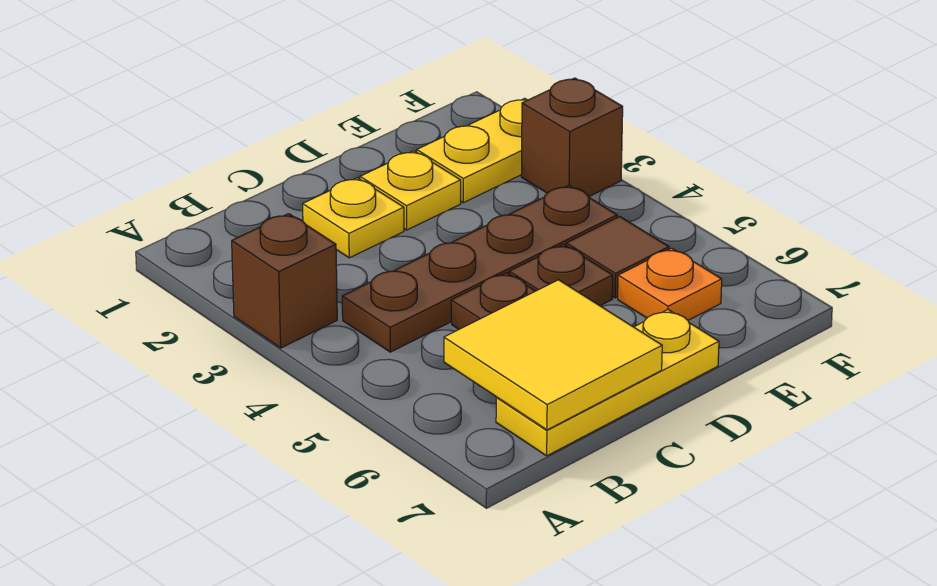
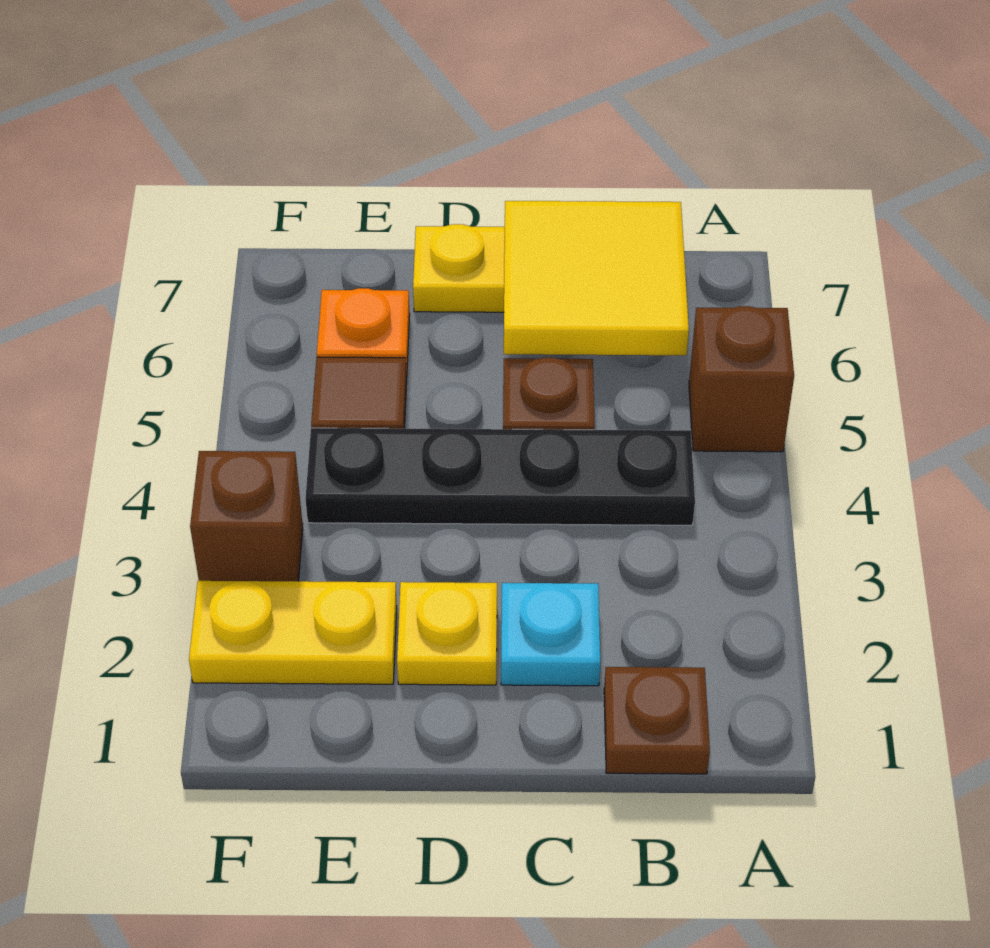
brown 1x1 brick [232,214,337,348] -> brown 1x1 brick moved to [689,306,794,452]
brown 1x4 plate [342,185,617,352] -> black 1x4 plate [305,428,695,525]
yellow 1x1 plate [303,178,404,258] -> cyan 1x1 plate [501,583,600,686]
brown 1x1 plate [509,244,613,306] -> brown 1x1 plate moved to [604,667,710,774]

